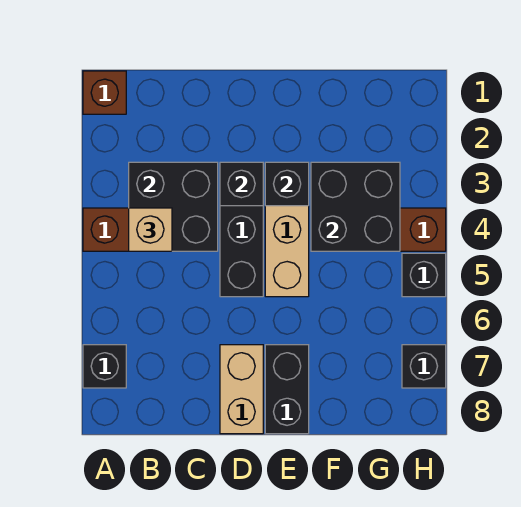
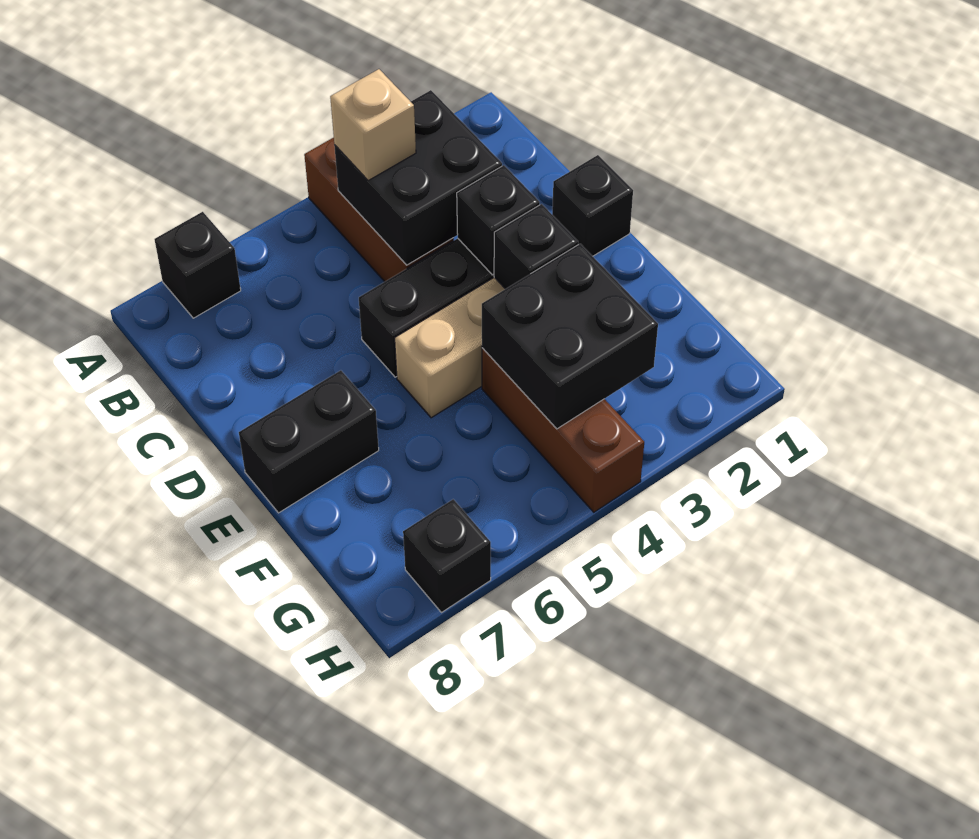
brown 1x1 brick [83,71,126,114] -> none
tan 1x2 brick [220,345,263,434] -> none
black 1x1 brick [402,253,446,297] -> black 1x1 brick moved to [552,155,633,256]

